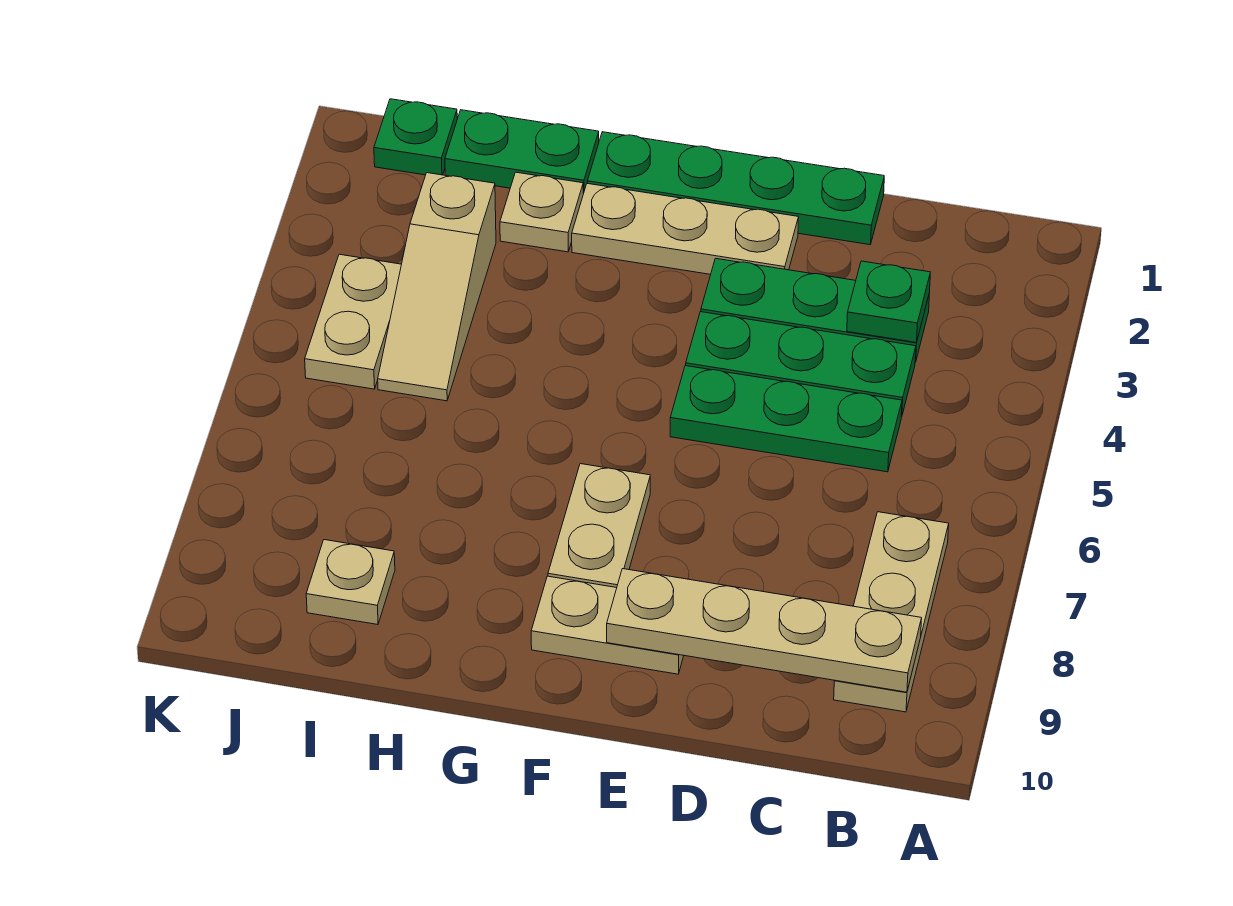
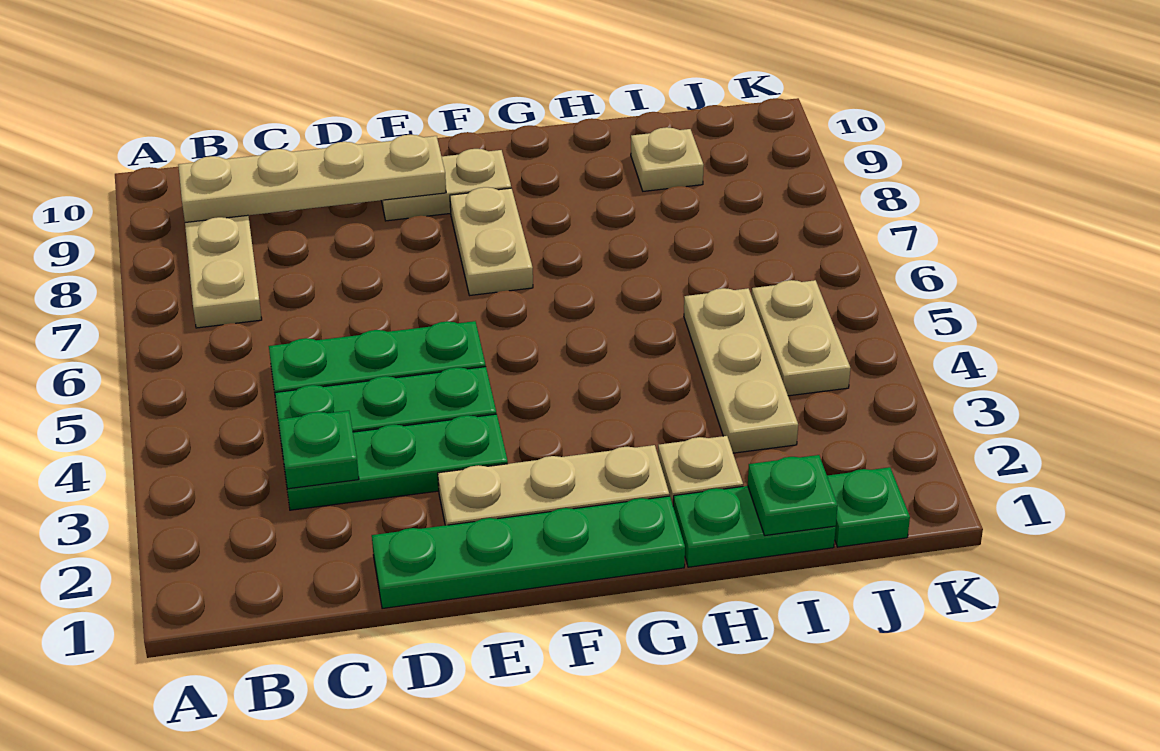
none -> green 1x1 plate [748,455,838,536]
tan 1x3 slope [378,173,496,401] -> tan 1x3 plate [684,288,798,453]

